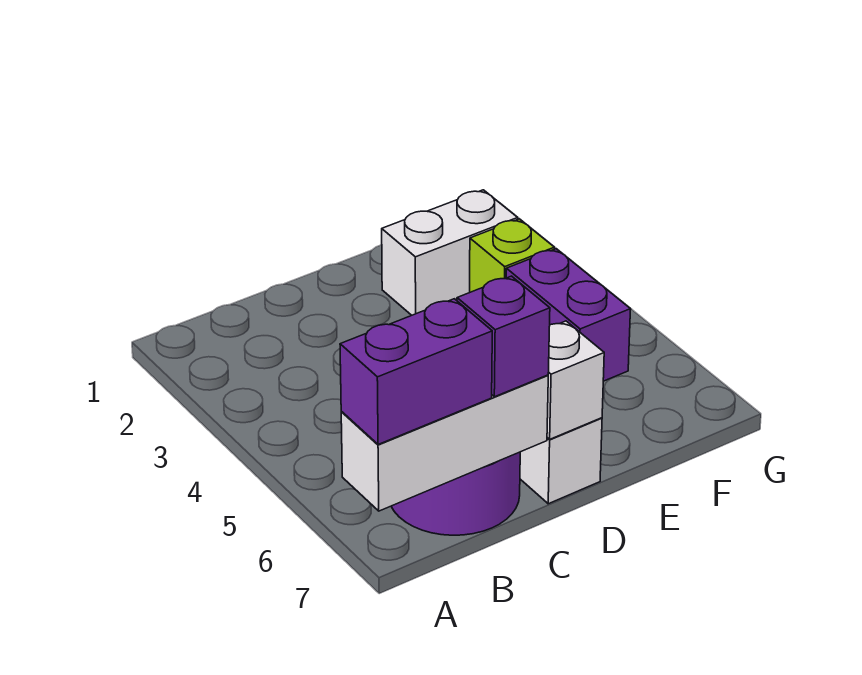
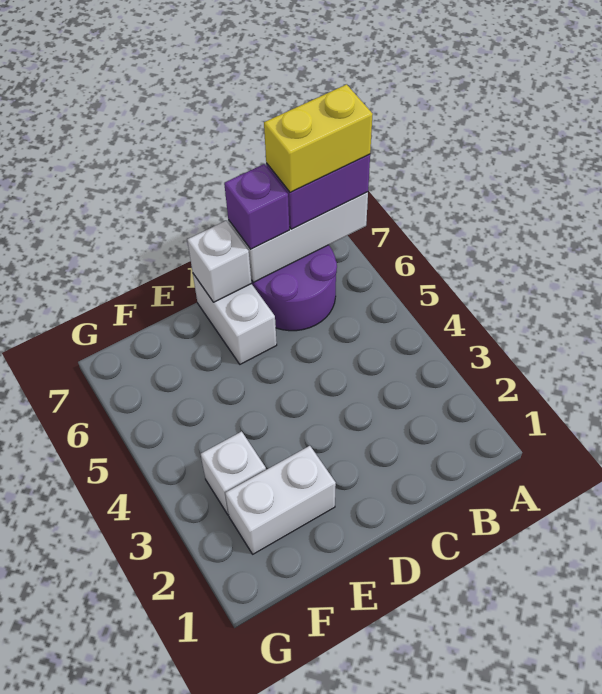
none -> yellow 1x2 brick [264,84,373,192]
lime 1x1 brick [470,219,554,292] -> white 1x1 brick [201,431,266,515]
purple 1x2 brick [506,249,631,381] -> none

